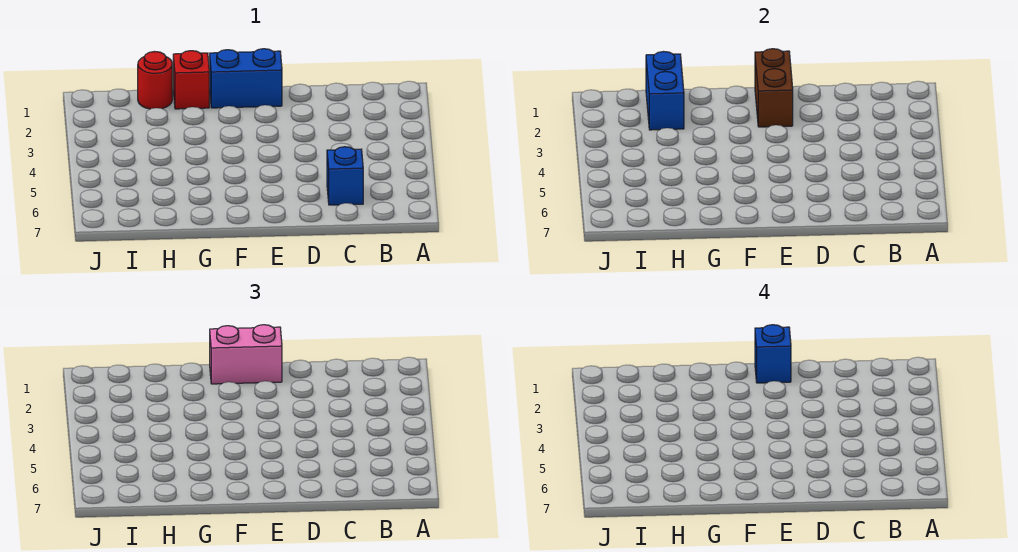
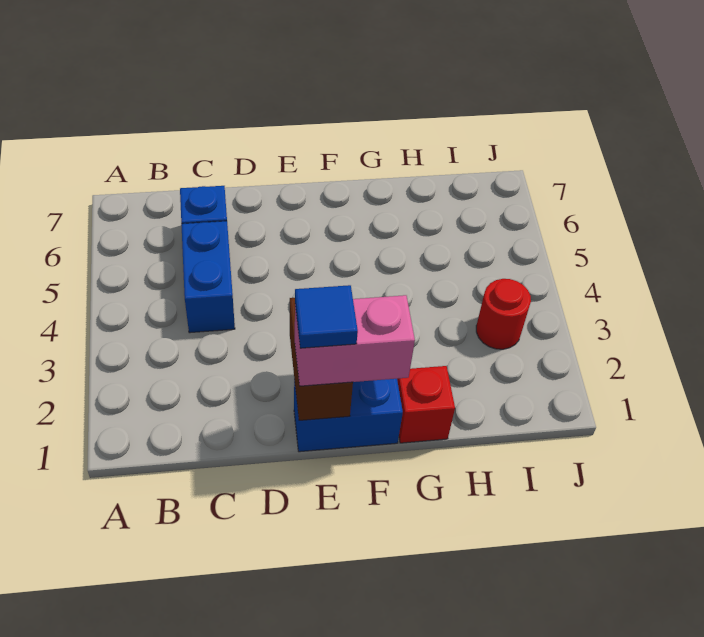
blue 1x1 brick [755,325,791,383] -> blue 1x1 tile [295,285,358,348]
red 1x1 round brick [138,52,172,109] -> red 1x1 round brick moved to [476,279,531,349]
blue 1x2 brick [646,52,684,130] -> blue 1x2 brick moved to [181,221,235,333]

